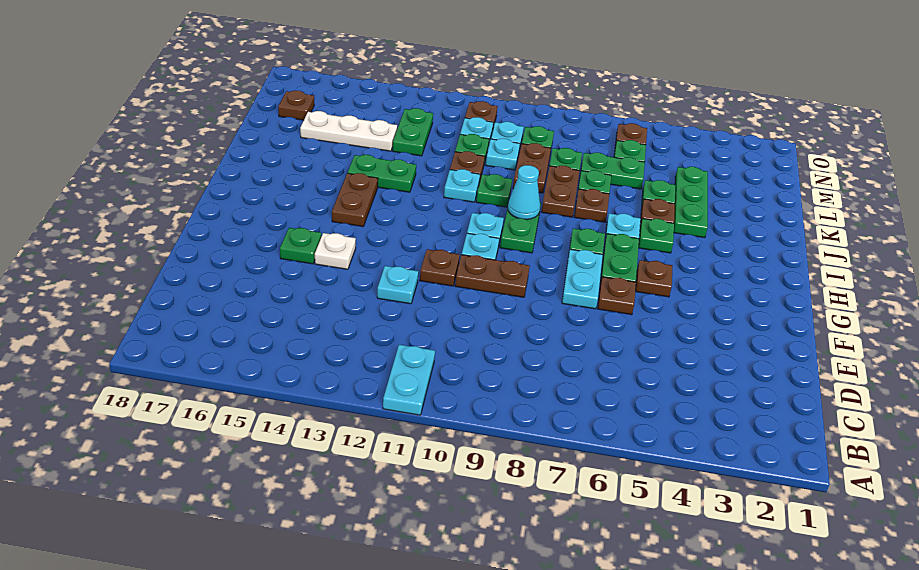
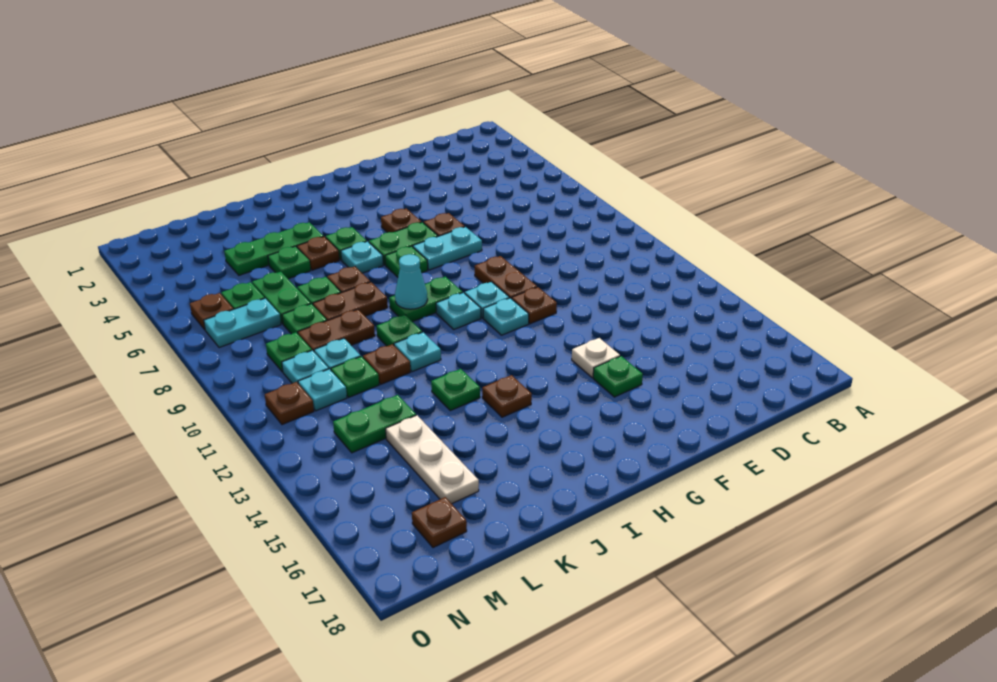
cyan 1x2 plate [383,345,435,415] -> cyan 1x2 plate moved to [204,298,281,348]
cyan 1x1 plate [377,266,418,304] -> cyan 1x1 plate moved to [483,298,529,335]
brown 1x2 plate [332,173,378,227] -> brown 1x1 plate [482,375,532,417]
green 1x2 plate [348,155,416,192] -> green 1x1 plate [431,369,480,411]

